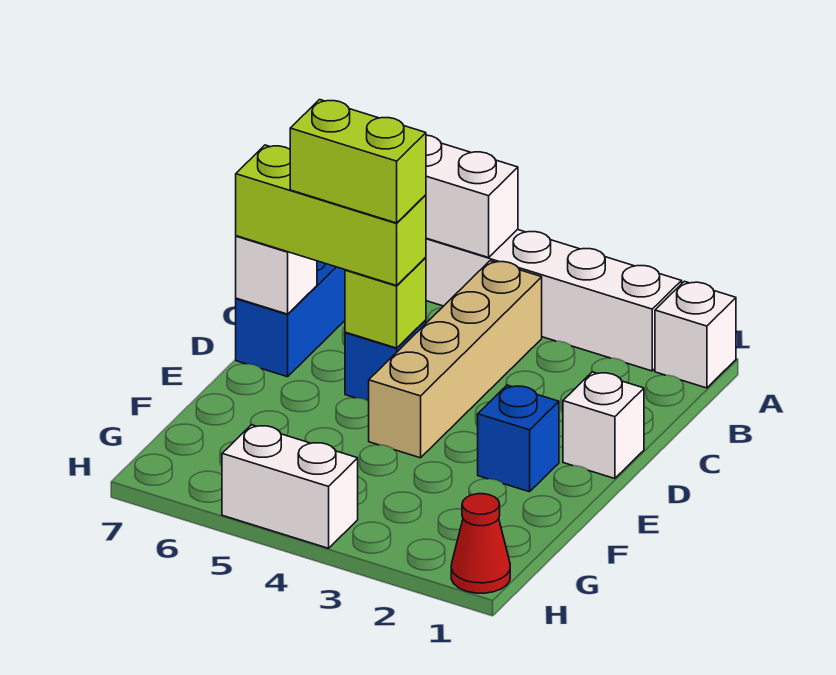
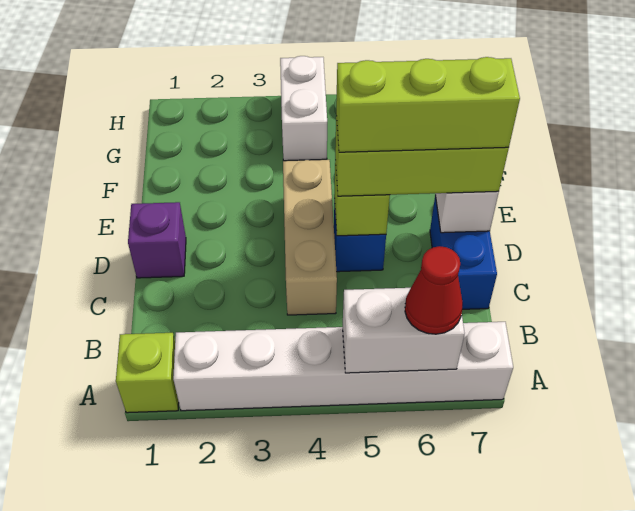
white 1x1 brick [655,281,736,388] -> lime 1x1 brick [116,333,179,413]
tan 1x4 brick [369,261,542,458] -> tan 1x3 brick [283,160,337,315]
white 1x1 brick [563,372,644,479] -> purple 1x1 brick [128,202,186,278]
lime 1x2 brick [290,100,426,223] -> lime 1x3 brick [336,57,520,152]
blue 1x1 brick [478,385,559,492] -> none
red 1x1 cone [451,494,510,593] -> red 1x1 cone moved to [405,246,463,334]
white 1x2 brick [222,425,358,548] -> white 1x2 brick turned to [280,56,327,161]

